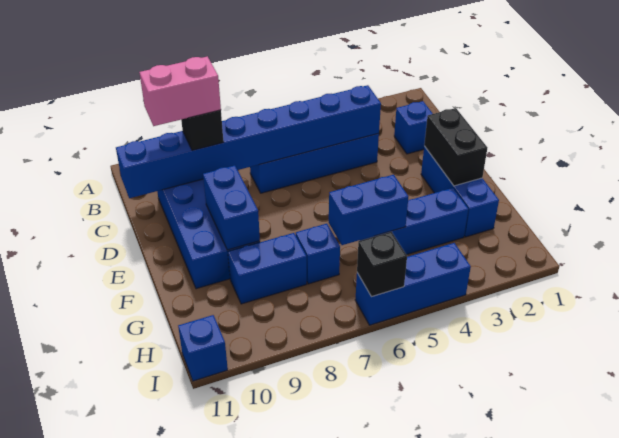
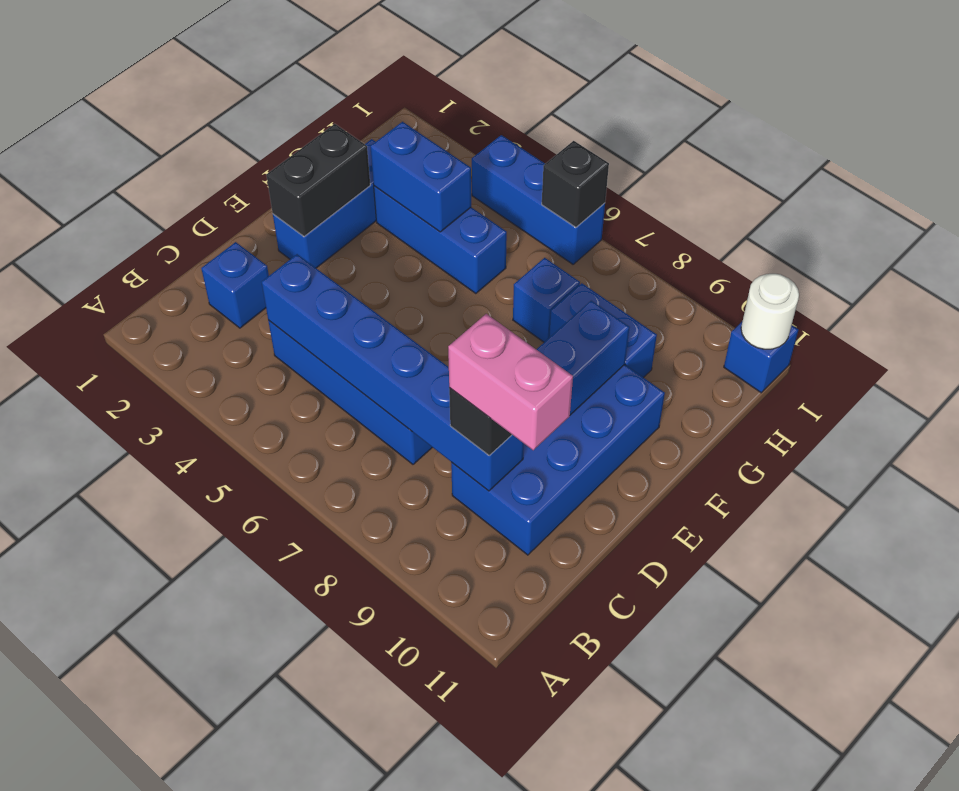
blue 1x8 brick [116,85,381,198] -> blue 1x6 brick [262,254,524,491]
blue 1x2 brick [329,175,409,245] -> blue 1x2 brick moved to [370,122,471,232]
none -> white 1x1 round brick [741,274,799,349]

